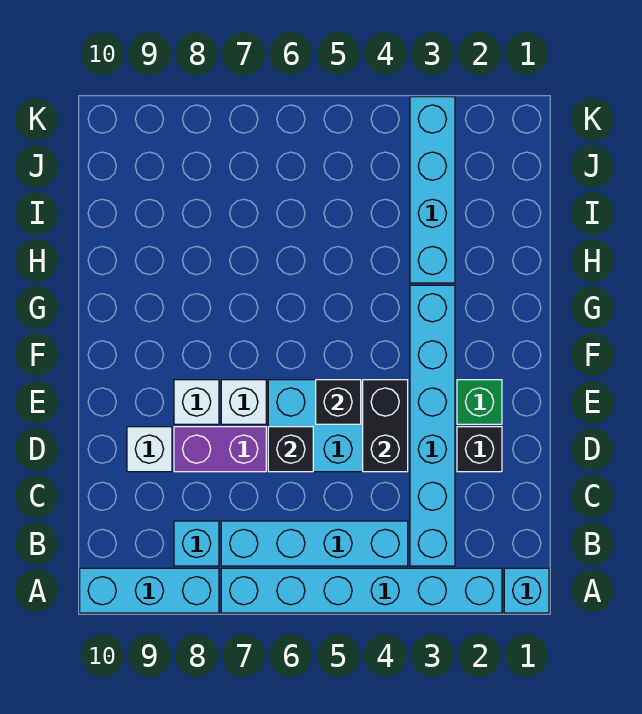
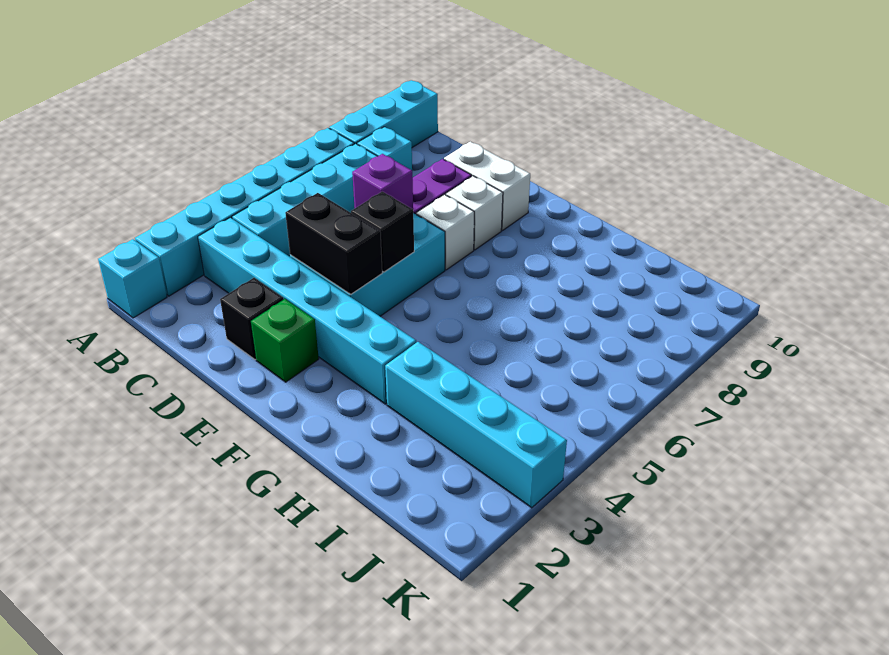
black 1x1 brick [268,427,313,472] -> purple 1x1 brick [352,154,413,209]
white 1x1 brick [127,427,172,472] -> white 1x2 brick [444,142,530,230]

